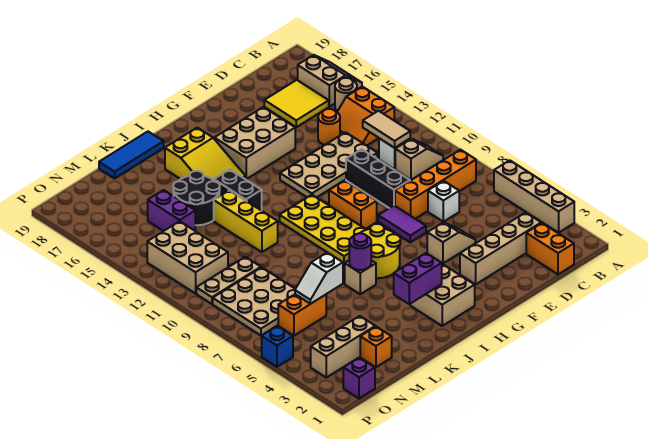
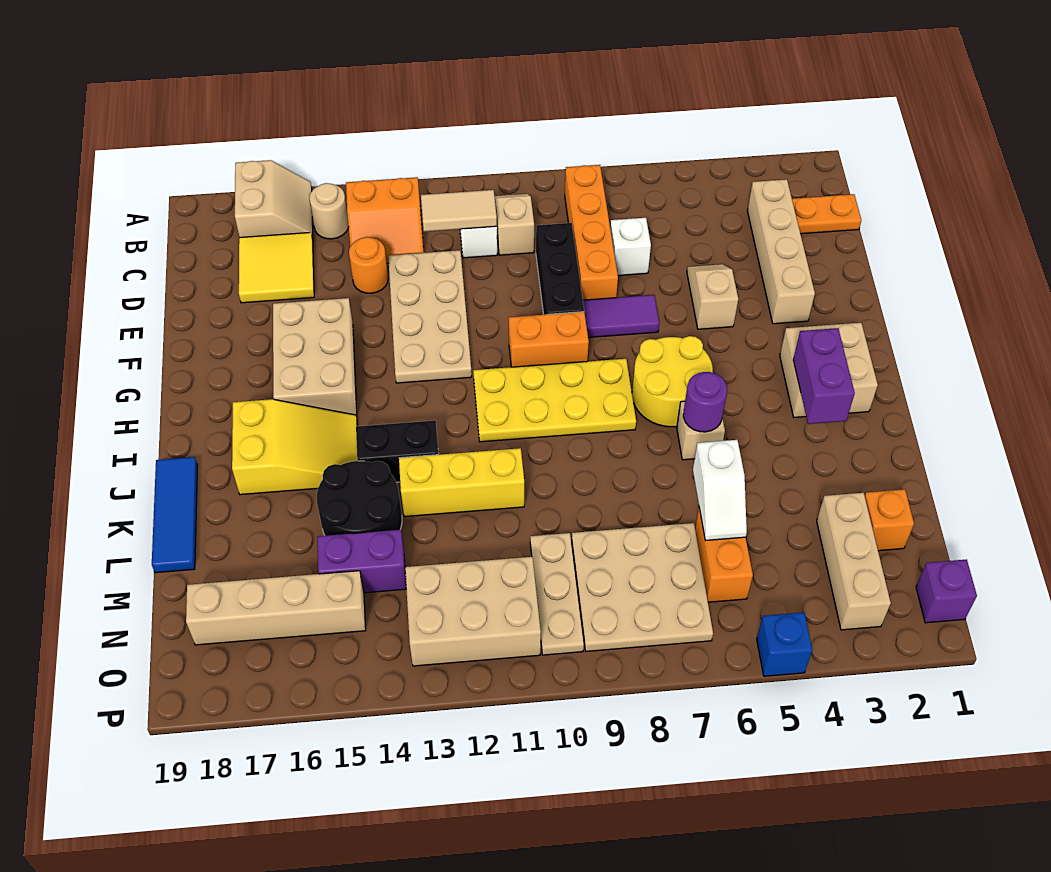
tan 1x4 brick [494,160,574,233] -> tan 1x4 brick moved to [186,571,366,645]
tan 2x2 slope [298,55,362,107] -> tan 2x2 slope turned to [235,160,313,238]
orange 1x2 brick [526,223,574,274] -> orange 1x2 plate [792,194,861,234]
black 1x3 brick [346,149,410,208] -> black 1x3 brick turned to [536,223,584,315]

